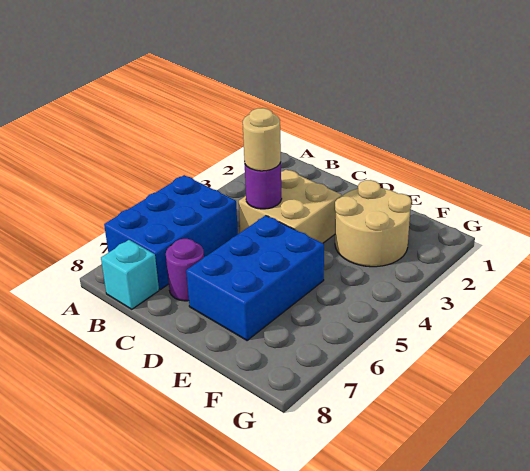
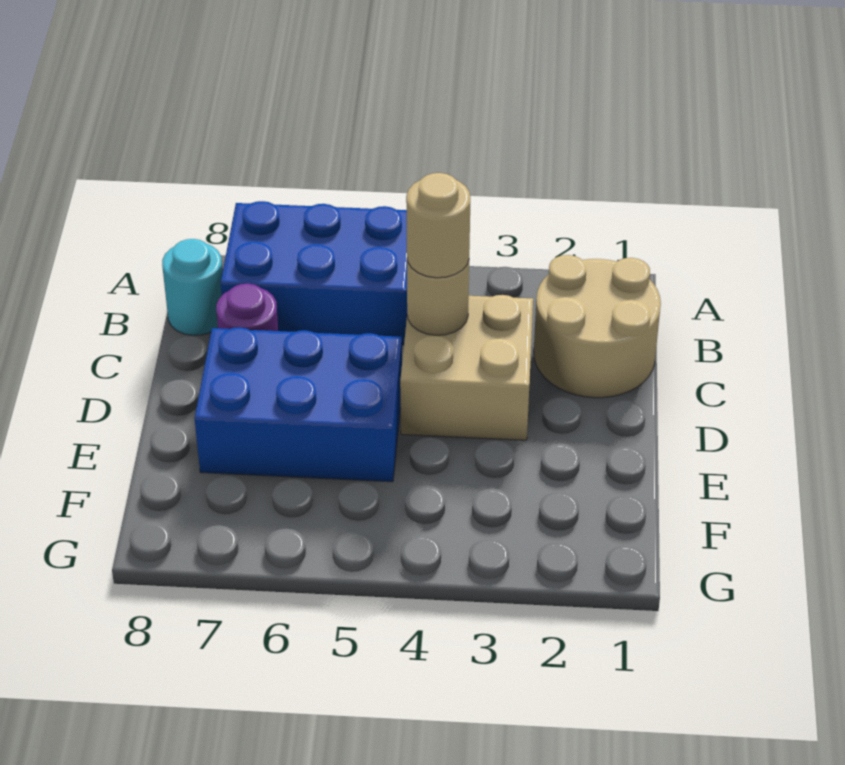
cyan 1x1 brick [101,240,159,309] -> cyan 1x1 round brick [162,239,222,335]
purple 1x1 round brick [245,162,282,209] -> tan 1x1 round brick [407,261,469,335]
tan 2x2 round brick [335,180,412,267] -> tan 2x2 round brick moved to [534,255,661,398]

